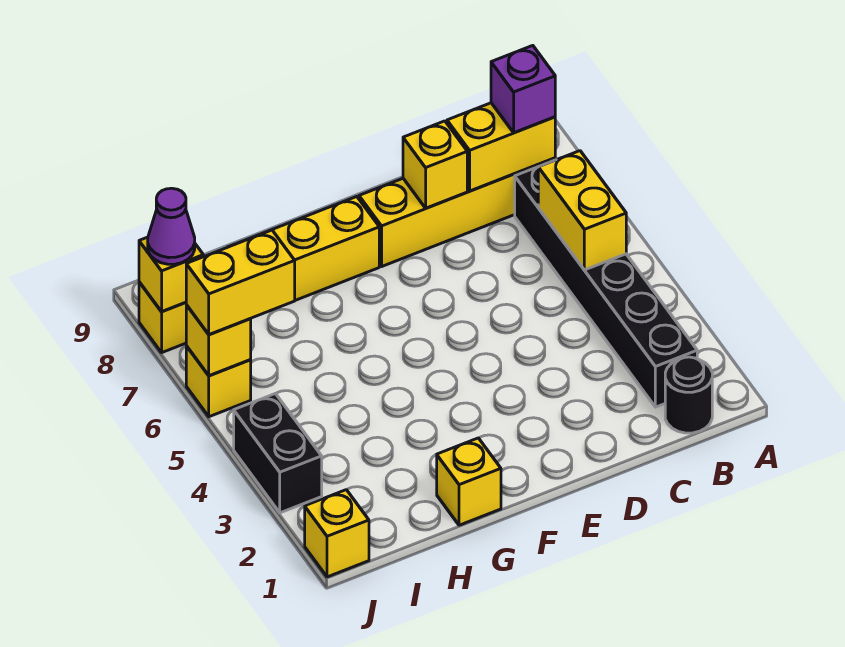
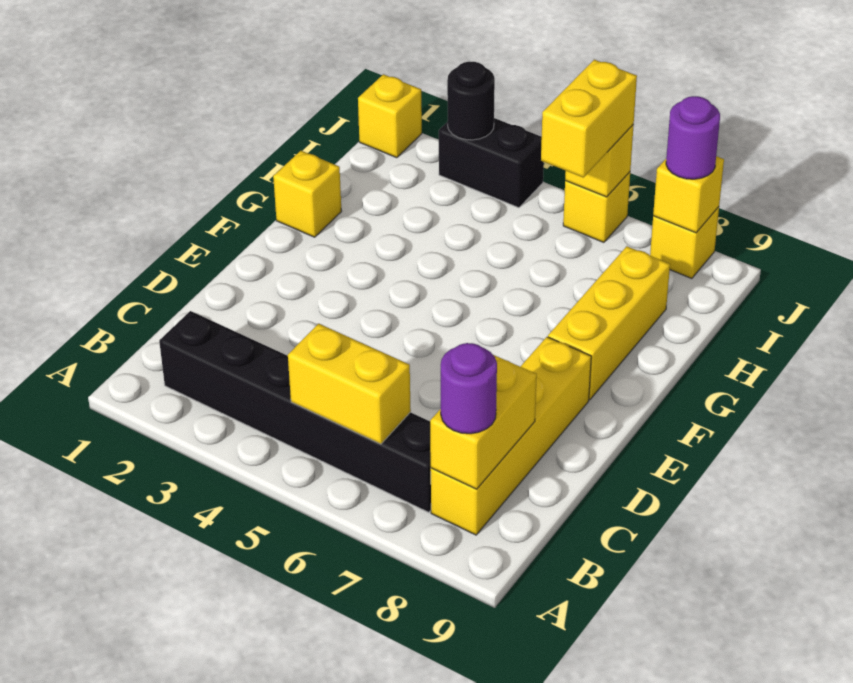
black 1x1 round brick [665,357,712,433] -> black 1x1 round brick moved to [447,61,495,140]
purple 1x1 brick [491,46,555,133] -> purple 1x1 round brick [441,343,497,434]
yellow 1x1 brick [403,121,467,208] -> none
purple 1x1 cone [148,188,195,264] -> purple 1x1 round brick [666,96,720,179]

